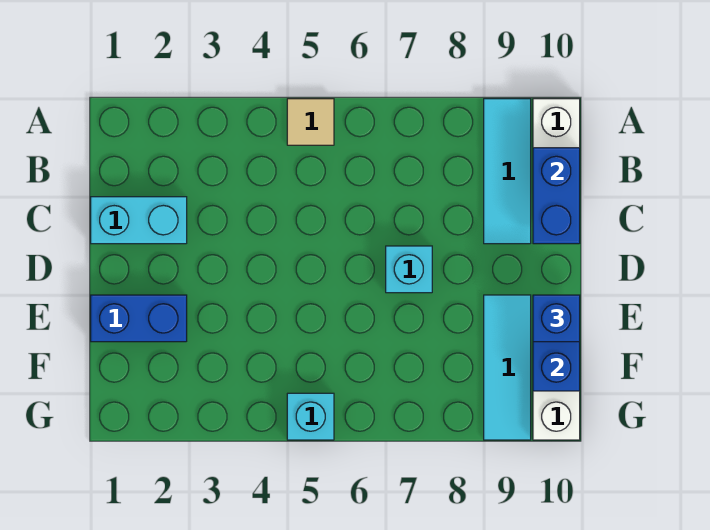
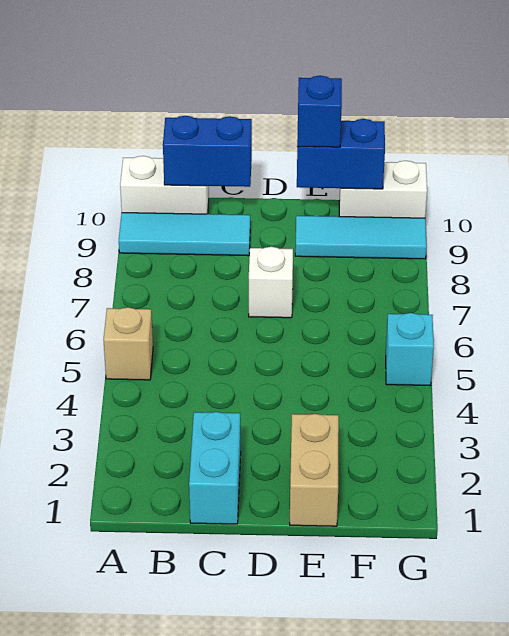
tan 1x1 tile [287,99,334,145] -> tan 1x1 brick [104,307,153,380]
cyan 1x1 brick [386,246,432,293] -> white 1x1 brick [249,247,293,318]
blue 1x2 brick [91,295,187,342] -> tan 1x2 brick [290,414,339,526]

